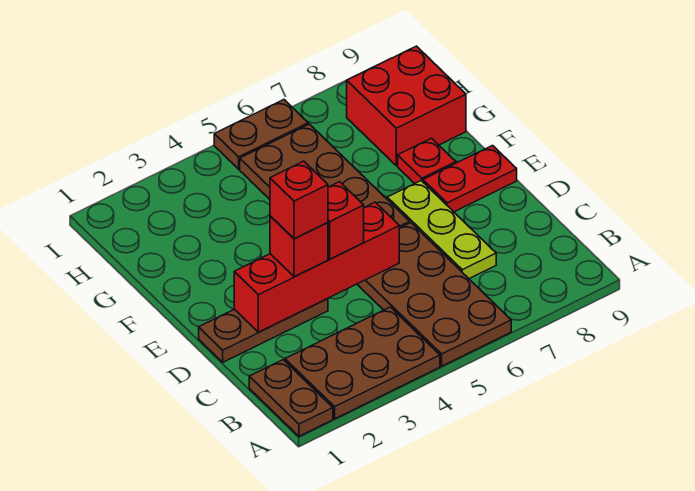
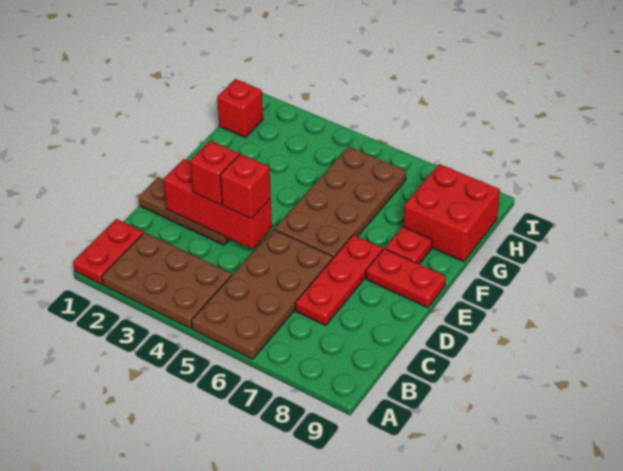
brown 1x2 plate [249,360,333,436] -> red 1x2 plate [73,219,143,284]
lime 1x3 plate [387,181,496,279] -> red 1x3 plate [296,235,383,326]
red 1x4 brick [234,202,399,332] -> red 1x3 brick [164,159,272,249]
red 1x1 brick [270,161,328,239] -> red 1x1 brick moved to [217,79,263,137]
brown 1x2 plate [214,100,308,169] -> none

